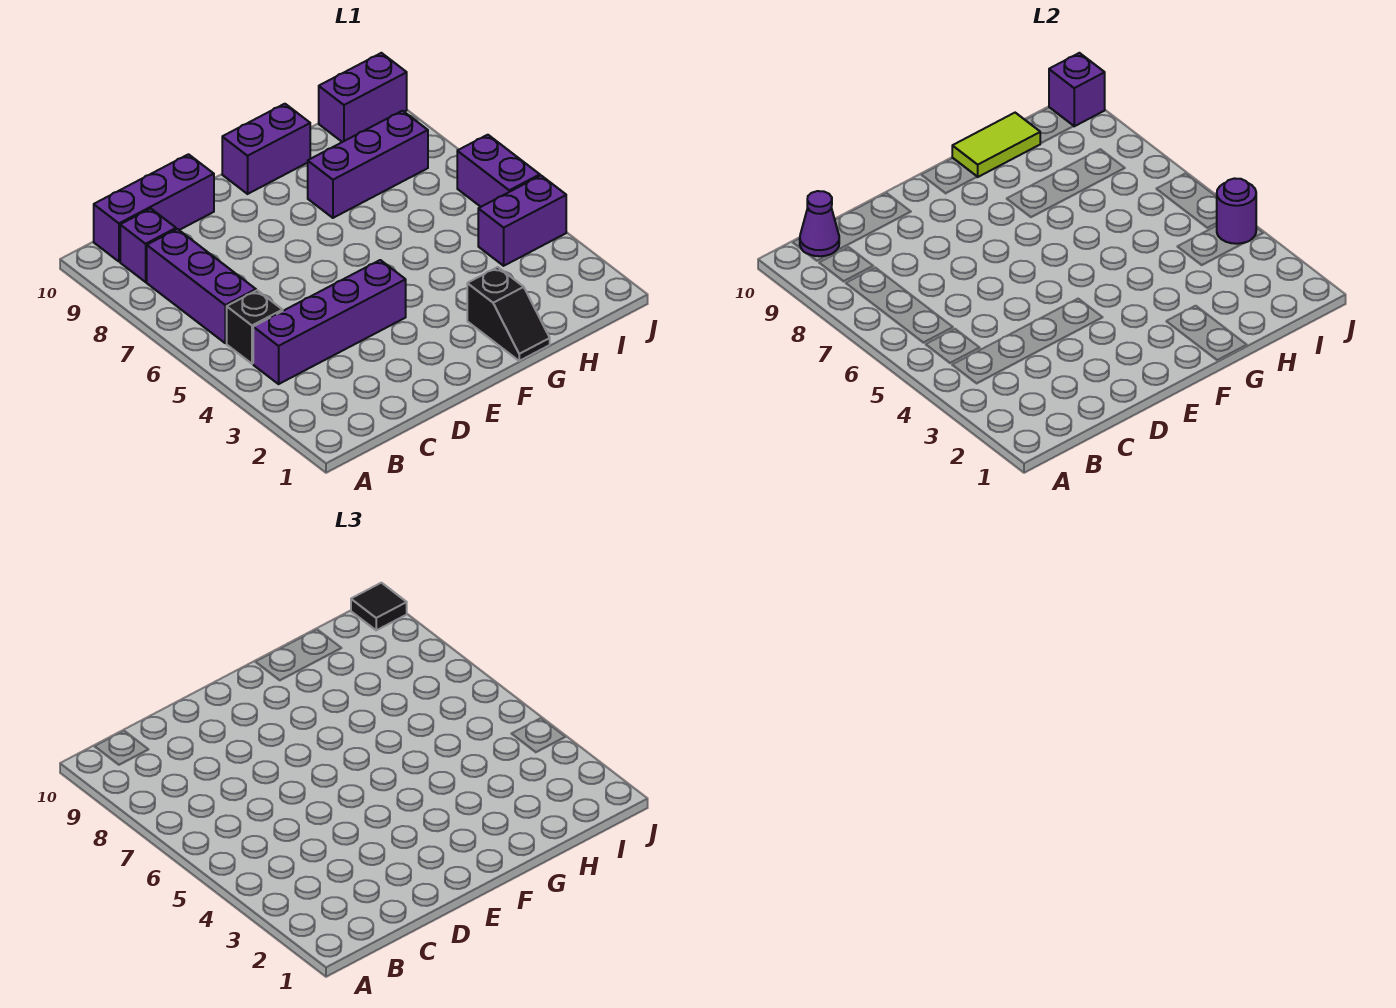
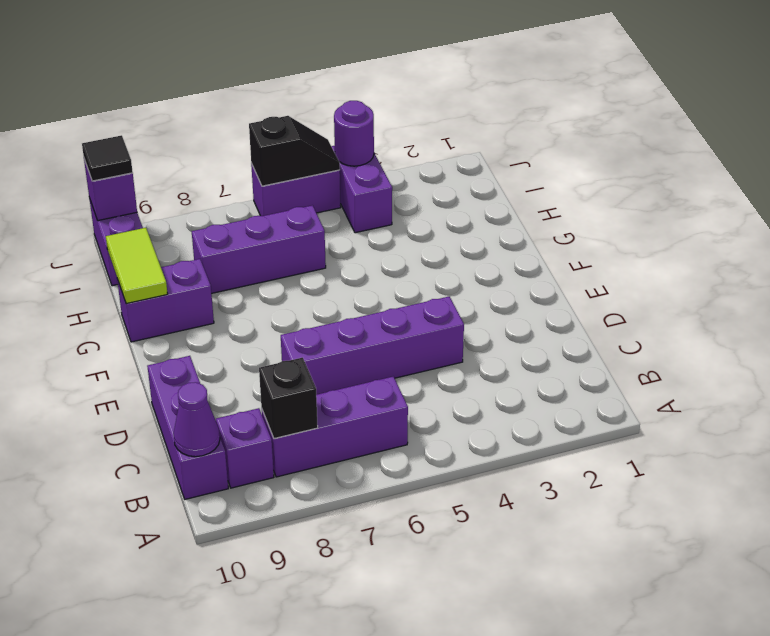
purple 1x4 brick [253,260,406,384] -> purple 1x4 brick turned to [281,297,464,395]
black 1x1 brick [227,290,283,364] -> black 1x1 brick moved to [259,358,318,438]
purple 1x2 brick [222,104,310,194] -> purple 1x2 brick turned to [117,259,214,342]
black 1x2 slope [467,267,550,361] -> black 1x2 slope moved to [249,116,340,186]
purple 1x3 brick [308,111,428,218] -> purple 1x3 brick turned to [192,205,326,294]

